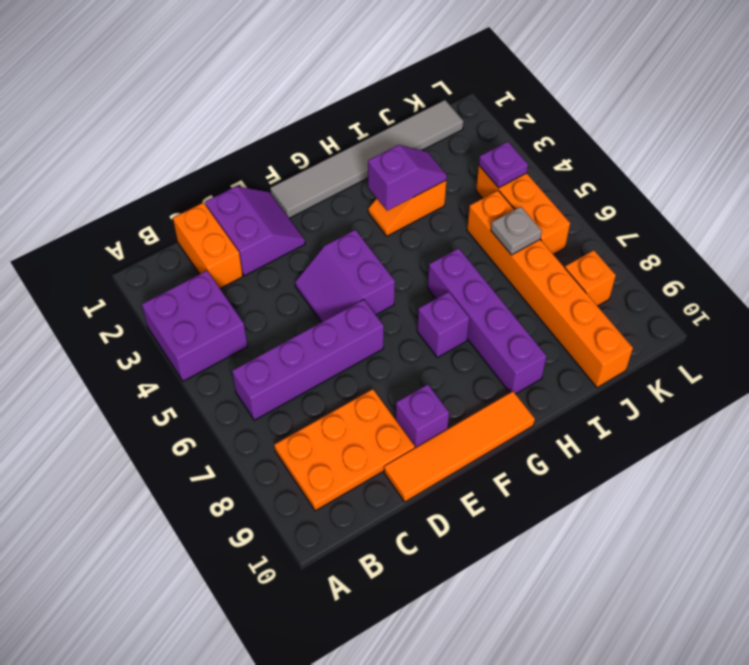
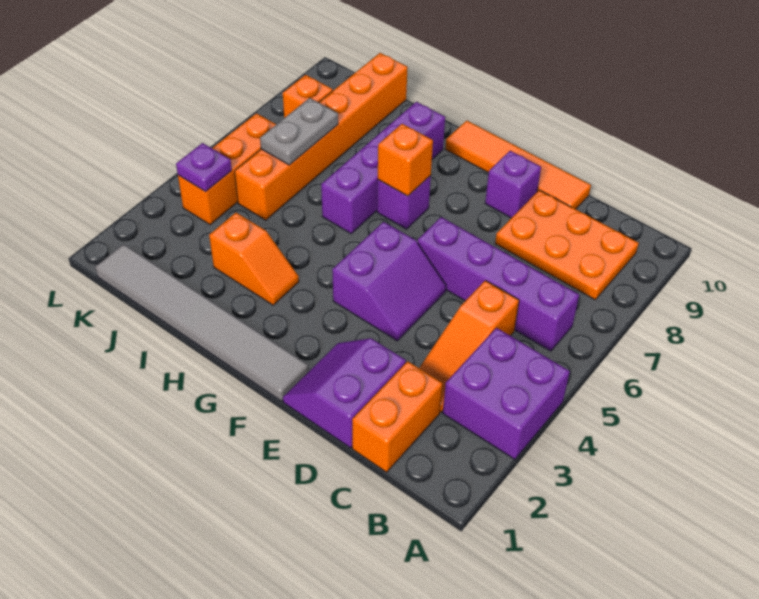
none -> orange 1x3 slope [419,280,519,412]
none -> orange 1x1 brick [378,124,433,196]
purple 1x2 slope [368,145,447,211] -> none
grey 1x1 plate [491,207,542,255] -> grey 1x2 plate [260,98,338,165]

